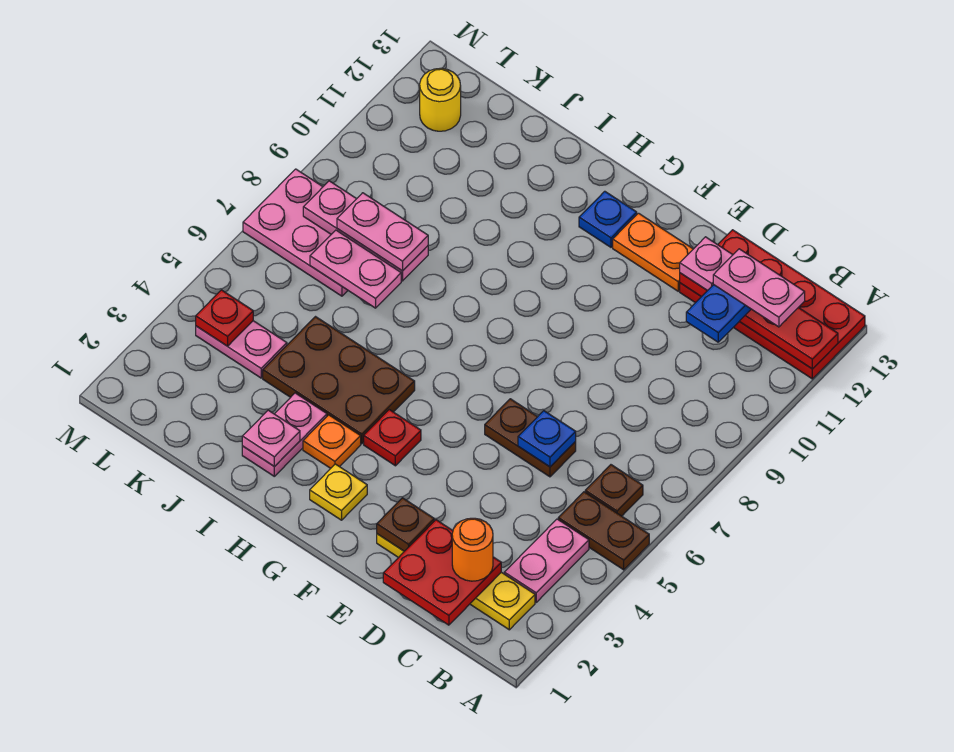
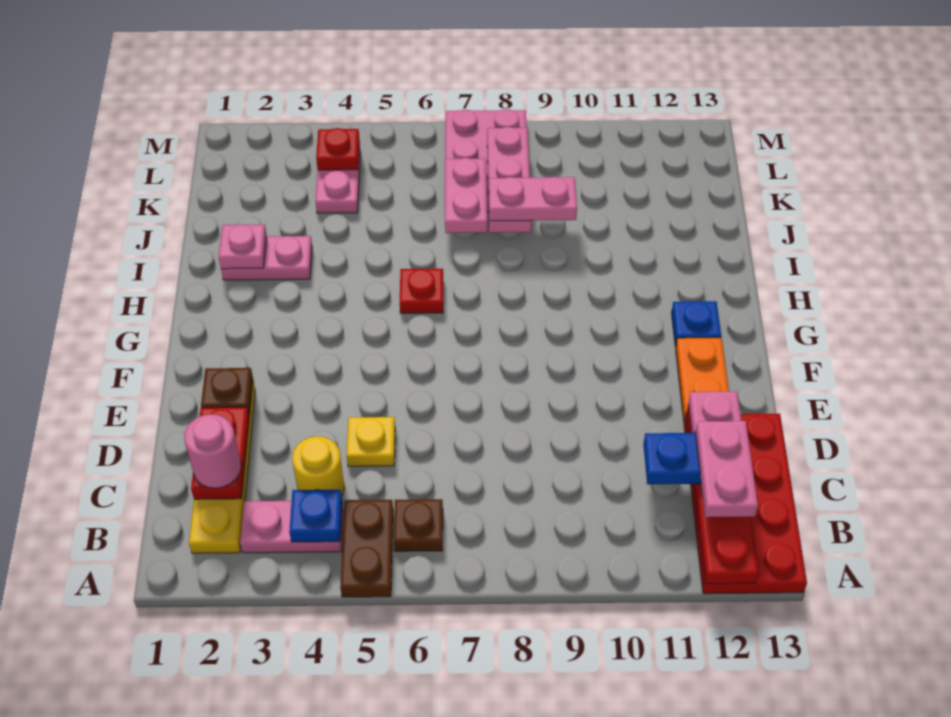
red 2x2 plate [383,520,501,625] -> red 1x2 plate [191,407,249,499]
orange 1x1 round brick [452,518,493,581] -> pink 1x1 round brick [184,414,241,488]
brown 1x2 plate [485,399,576,477] -> none
blue 1x1 plate [518,411,576,467] -> blue 1x1 plate moved to [289,490,342,542]
yellow 1x1 plate [310,464,367,520] -> yellow 1x1 plate moved to [347,417,395,466]
red 1x1 plate [364,410,421,466] -> red 1x1 plate moved to [400,269,443,313]
orange 1x1 plate [303,415,361,468] -> none
brown 2x3 plate [263,317,415,444] -> none
pink 1x2 plate [337,193,428,271] -> pink 1x2 plate turned to [489,177,577,221]
yellow 1x1 round brick [420,68,461,131] -> yellow 1x1 round brick moved to [292,436,344,495]

